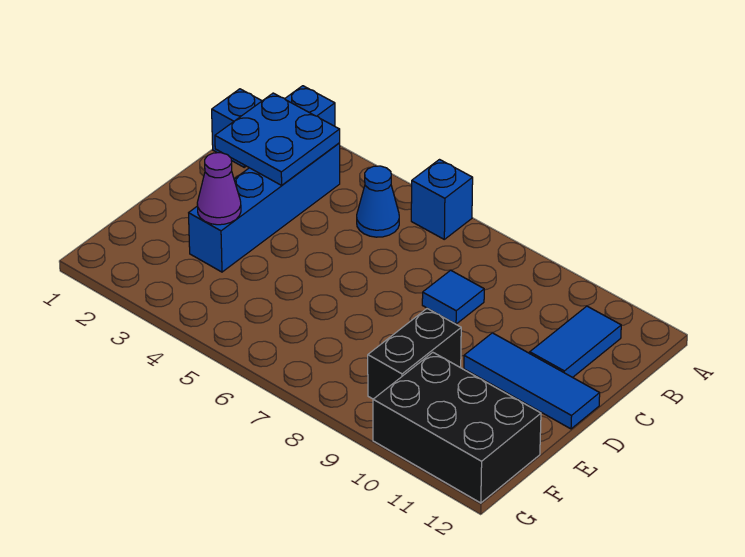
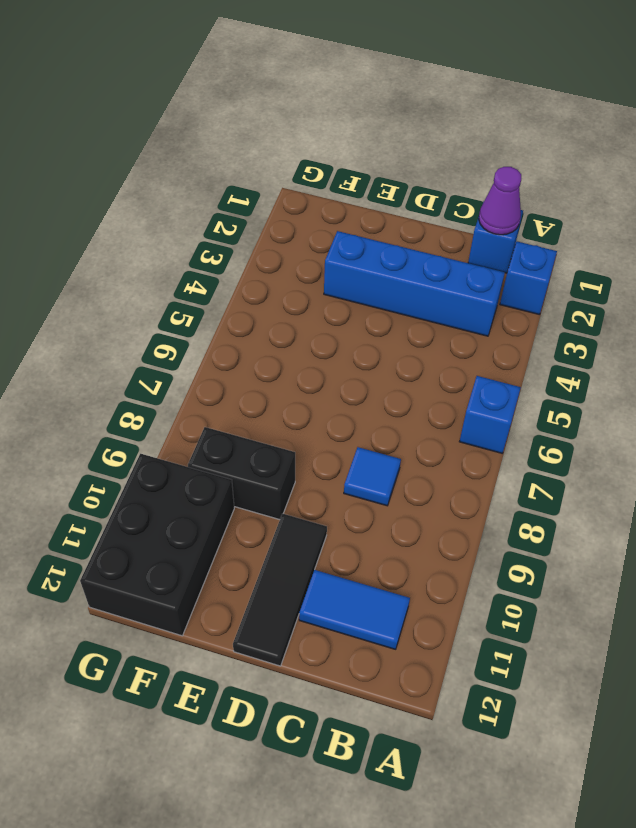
blue 2x2 plate [215,93,340,185] -> none
blue 1x1 cone [357,166,399,237] -> none
blue 1x3 tile [464,333,600,429] -> black 1x3 tile [233,514,327,666]
purple 1x1 cone [197,153,241,225] -> purple 1x1 cone moved to [479,167,521,235]

